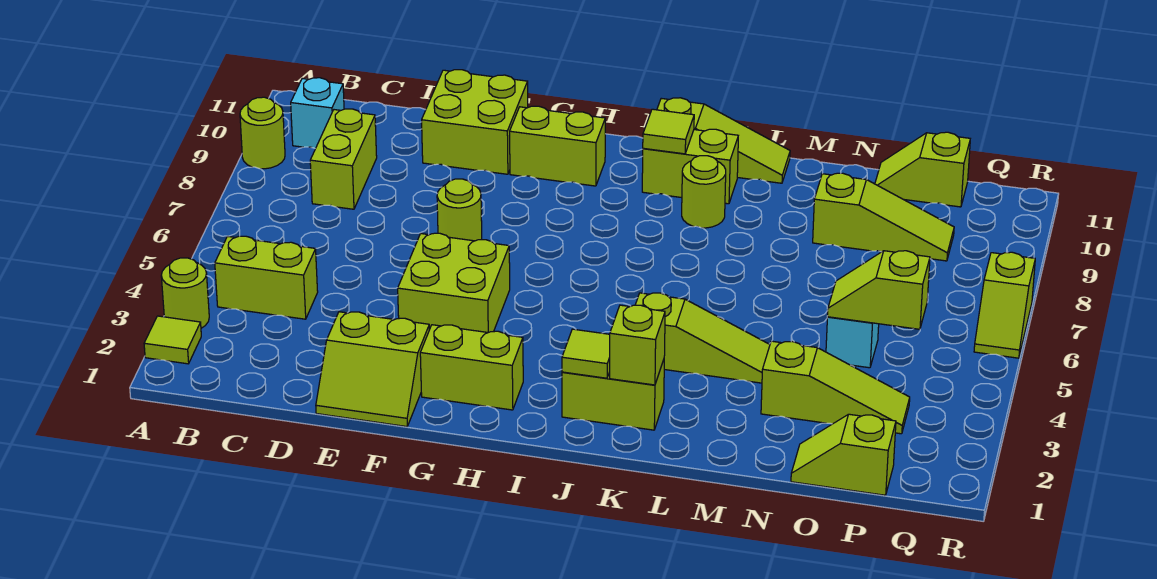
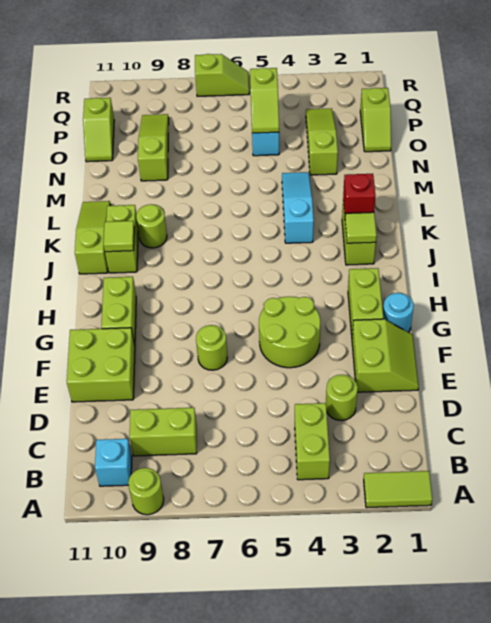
lime 1x1 tile [144,316,201,364] -> lime 1x2 tile [364,471,432,508]
lime 1x1 round brick [161,258,209,328] -> lime 1x1 round brick moved to [326,375,358,421]
lime 2x2 brick [398,233,510,332] -> lime 2x2 round brick [259,297,320,368]
none -> cyan 1x1 round brick [383,293,414,332]
lime 1x1 brick [610,305,665,385] -> red 1x1 brick [343,174,376,215]
lime 1x3 slope [635,293,770,383] -> cyan 1x3 slope [282,172,314,243]

